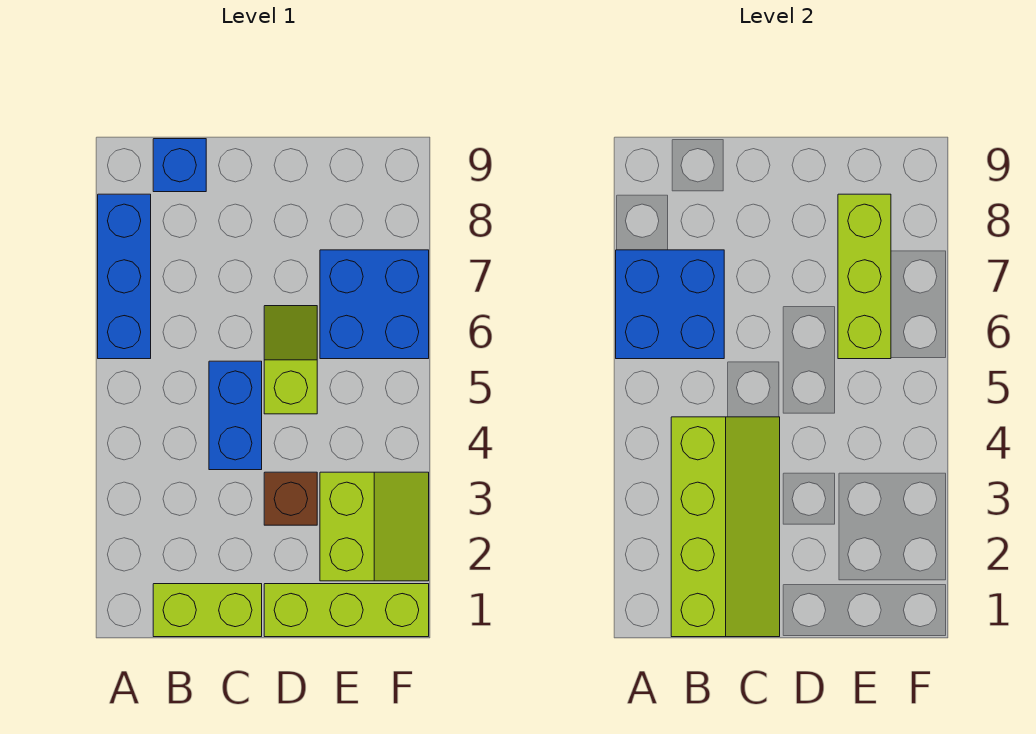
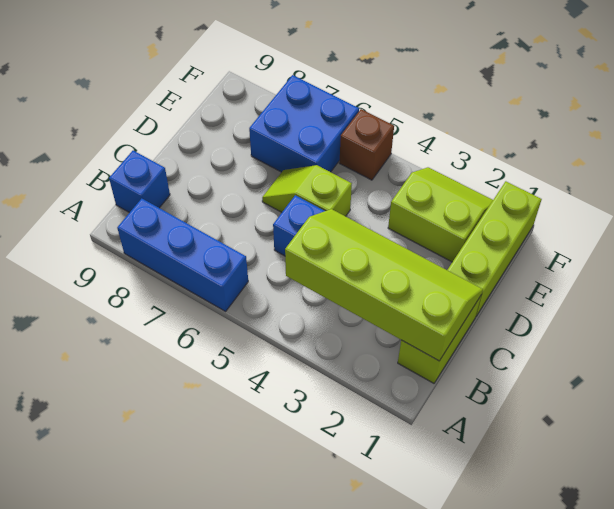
blue 2x2 brick [616,250,724,359] -> none
brown 1x1 brick [264,472,317,525] -> brown 1x1 brick moved to [340,109,394,180]
lime 1x3 brick [838,194,891,359] -> none

